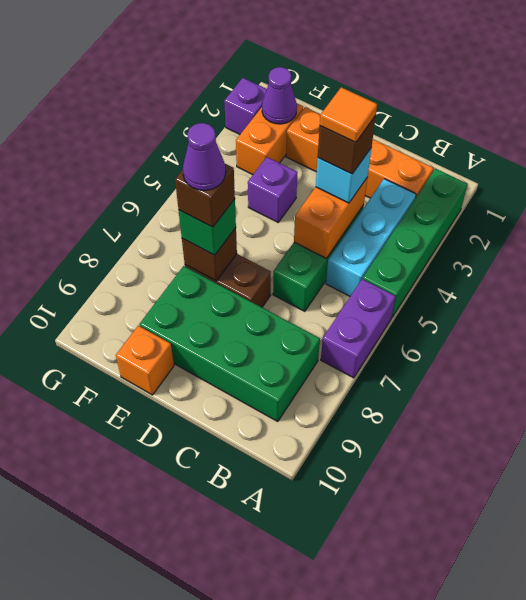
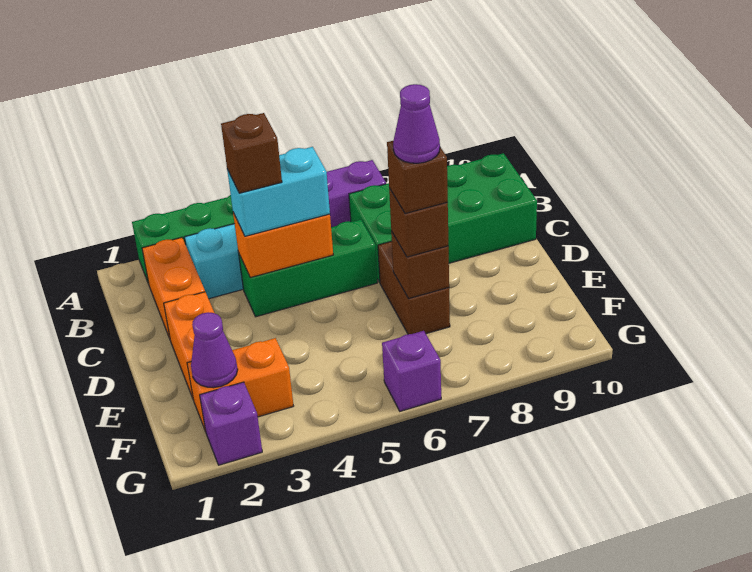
green 2x4 brick [139,266,320,422] -> green 2x4 brick turned to [349,153,537,283]
cyan 1x1 brick [316,147,372,203] -> cyan 1x2 brick [227,147,330,236]
orange 1x1 tile [320,87,377,143] -> none
purple 1x1 brick [248,157,297,222] -> purple 1x1 brick moved to [382,331,441,411]
green 1x1 brick [179,199,236,255] -> brown 1x1 brick [389,188,448,257]
orange 1x1 brick [116,326,174,395] -> none

